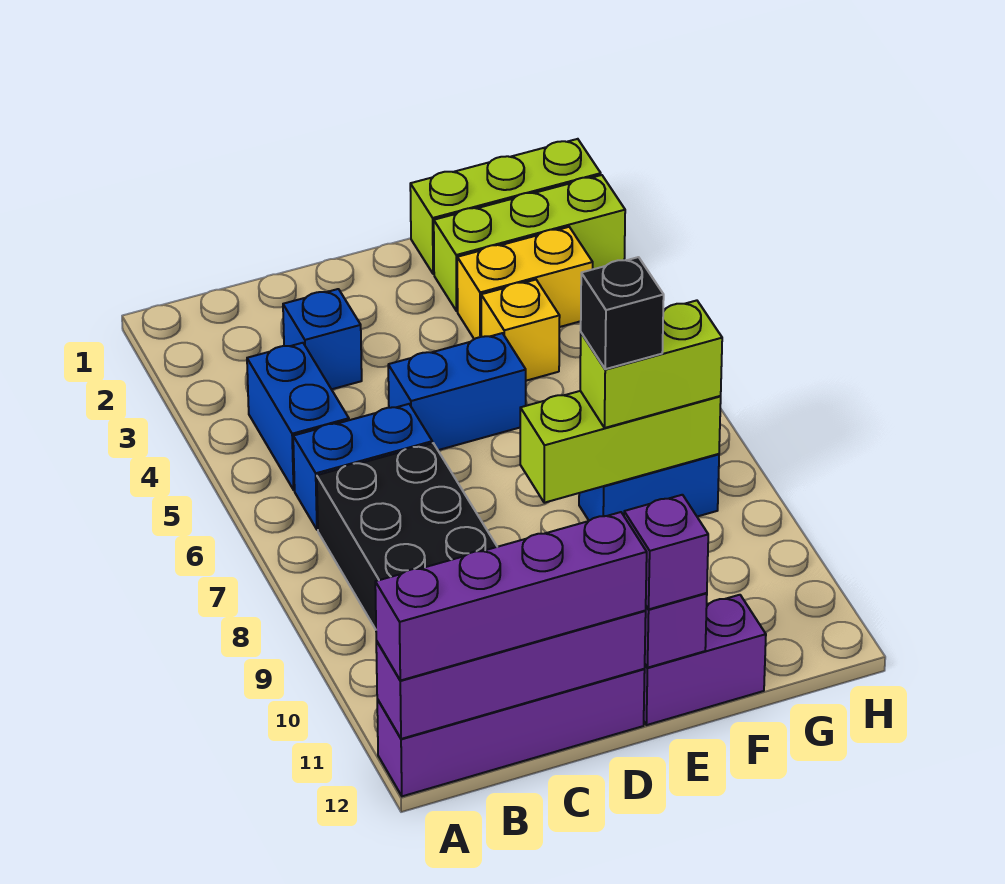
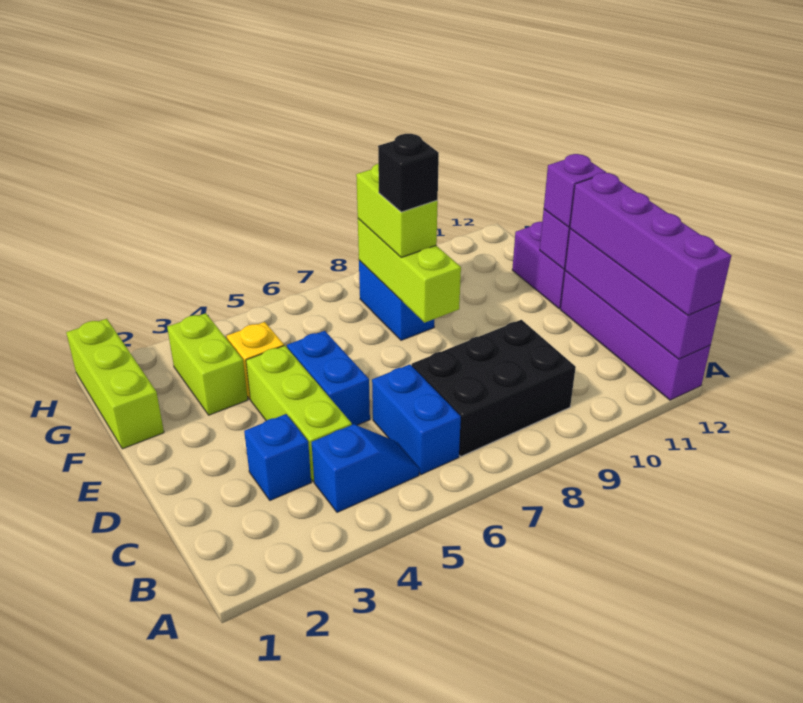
blue 1x2 brick [247,343,349,490] -> blue 1x2 slope [312,424,419,512]
lime 1x3 brick [434,175,625,311] -> lime 1x3 brick moved to [246,346,352,482]
yellow 1x2 brick [457,227,593,339] -> lime 1x2 brick [167,313,248,415]

